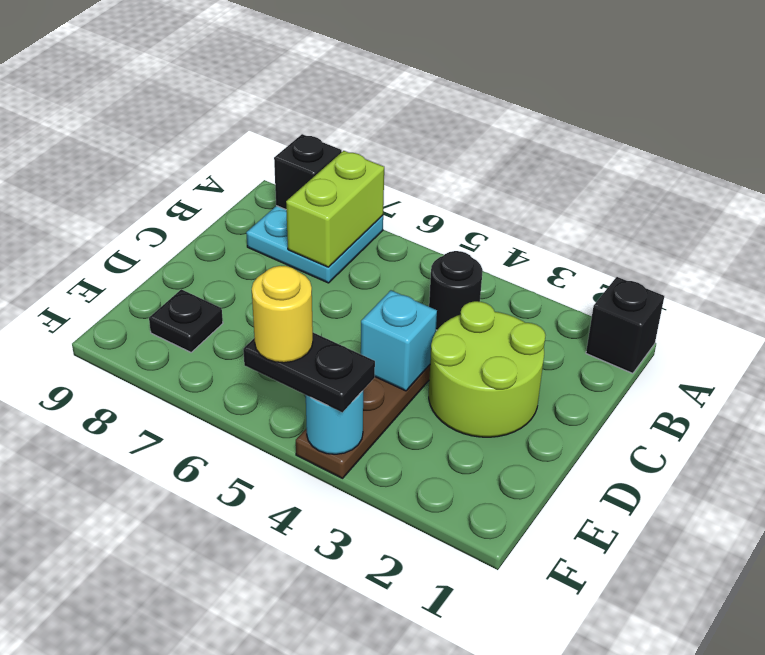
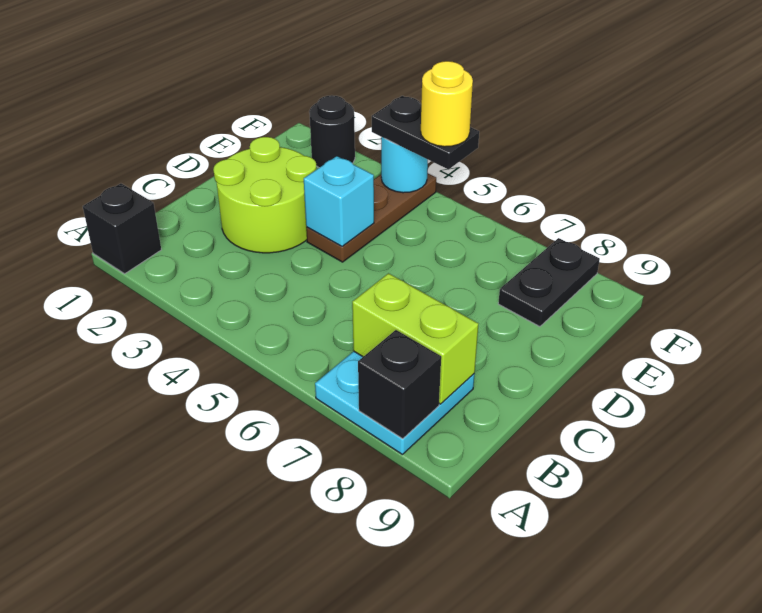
lime 1x2 brick [286,151,384,267] -> lime 1x2 brick turned to [352,273,478,404]
black 1x1 round brick [429,251,483,330] -> black 1x1 round brick moved to [309,95,355,168]
black 1x1 plate [149,289,223,352] -> black 1x2 plate [498,238,600,327]

